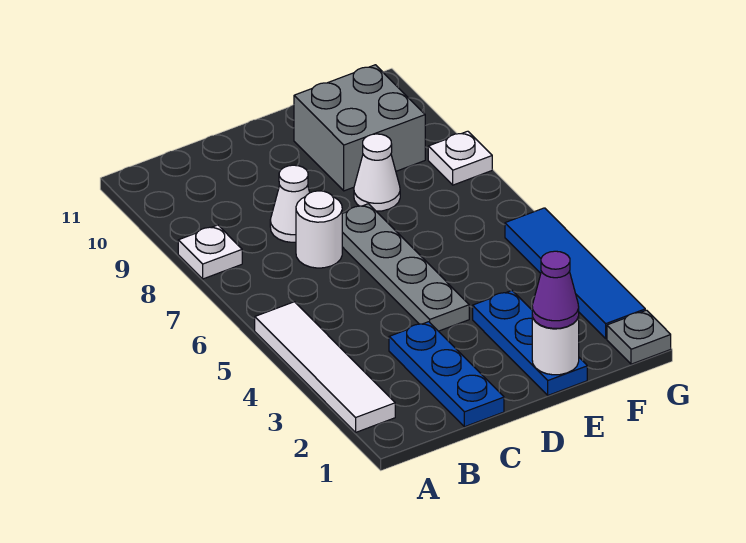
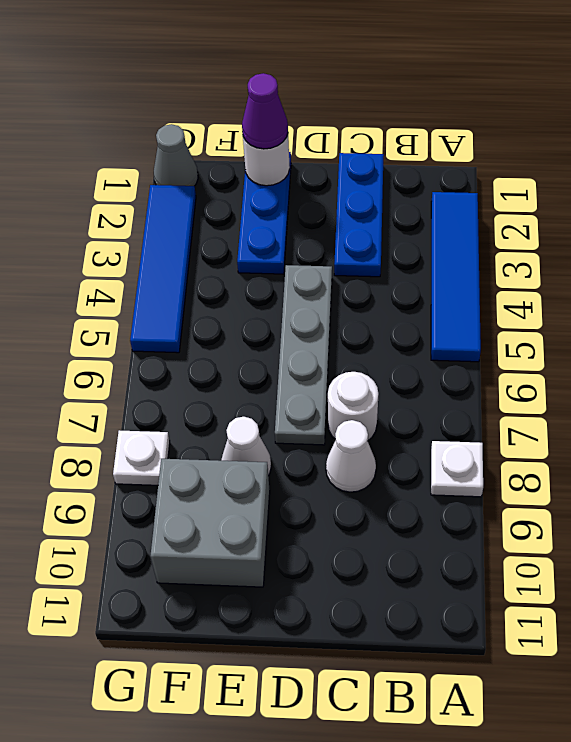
white 1x4 tile [255,302,395,432] -> blue 1x4 tile [431,192,481,362]
grey 1x1 plate [607,310,671,364] -> grey 1x1 cone [154,124,198,186]

